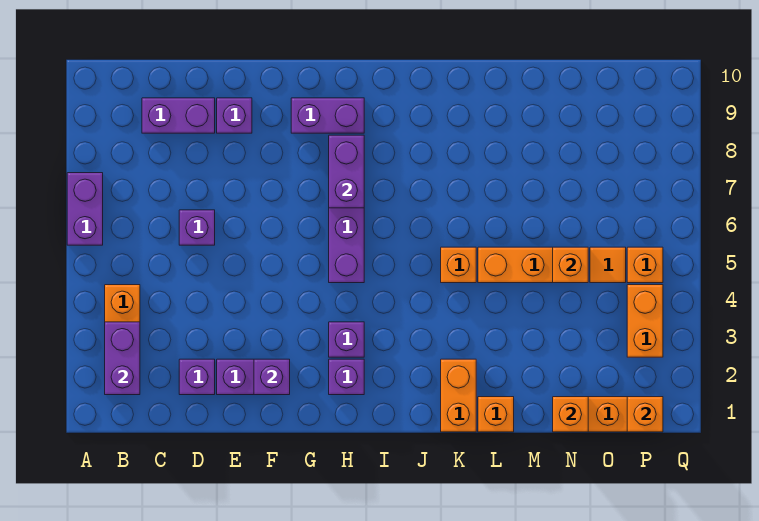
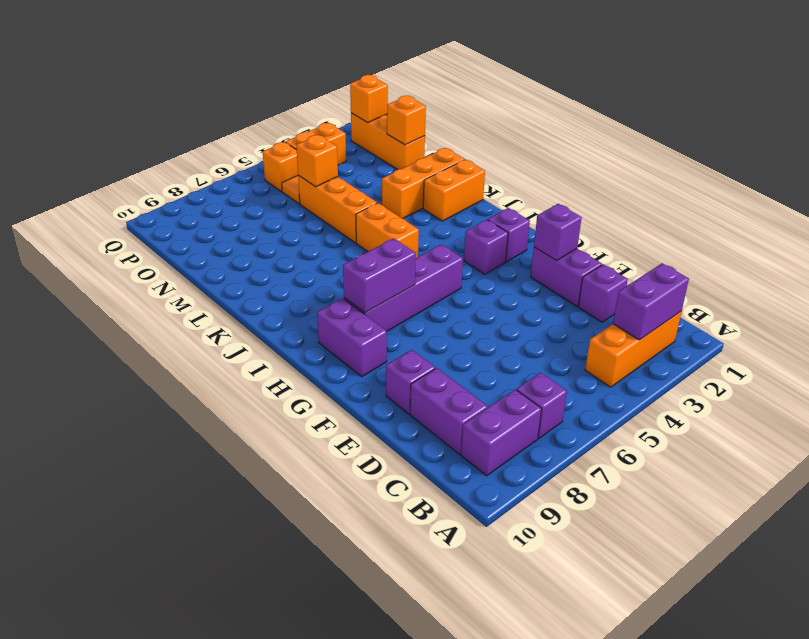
purple 1x2 brick [67,173,103,245] -> purple 1x2 brick moved to [461,390,542,476]
purple 1x1 brick [179,210,215,245] -> purple 1x1 brick moved to [516,372,567,438]
orange 1x1 brick [441,247,476,283] -> orange 1x2 brick [356,203,419,258]
orange 1x1 brick [478,397,514,432] -> orange 1x3 brick [382,148,464,219]

